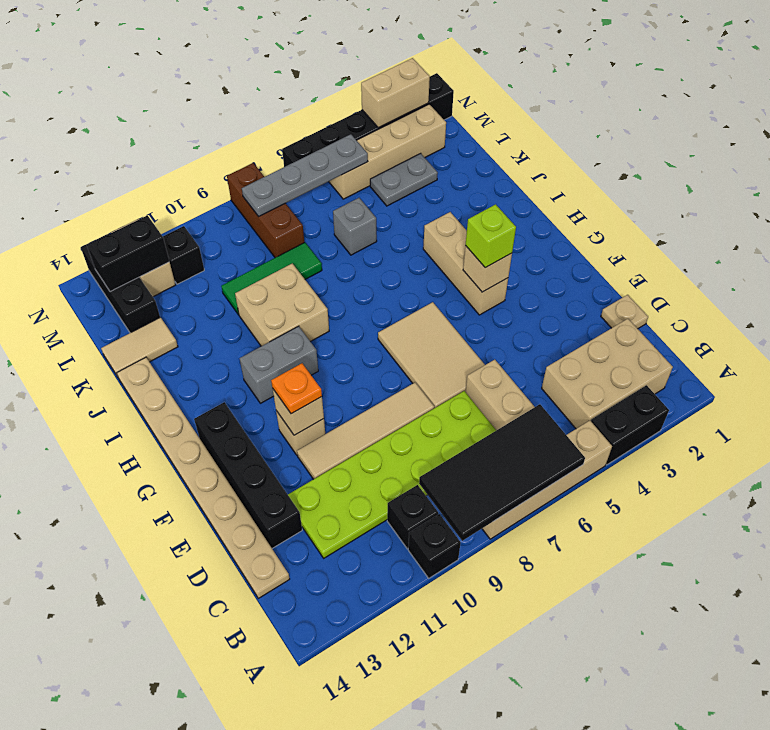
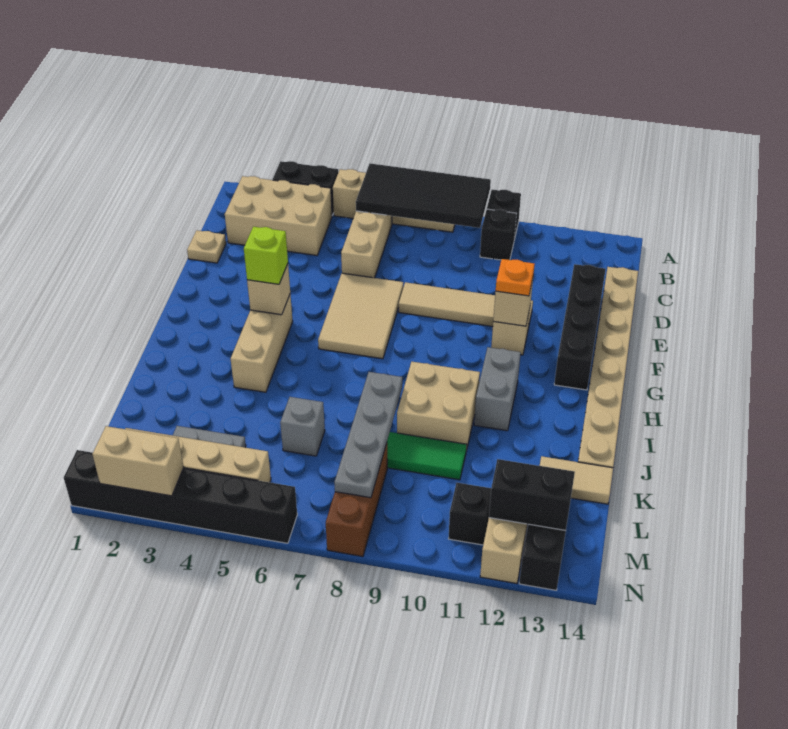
lime 2x6 plate [288,391,496,558] -> none
grey 1x2 brick [240,326,318,403] -> grey 1x2 brick turned to [474,347,521,431]
grey 1x4 plate [242,134,368,216] -> grey 1x4 plate turned to [334,372,402,498]

